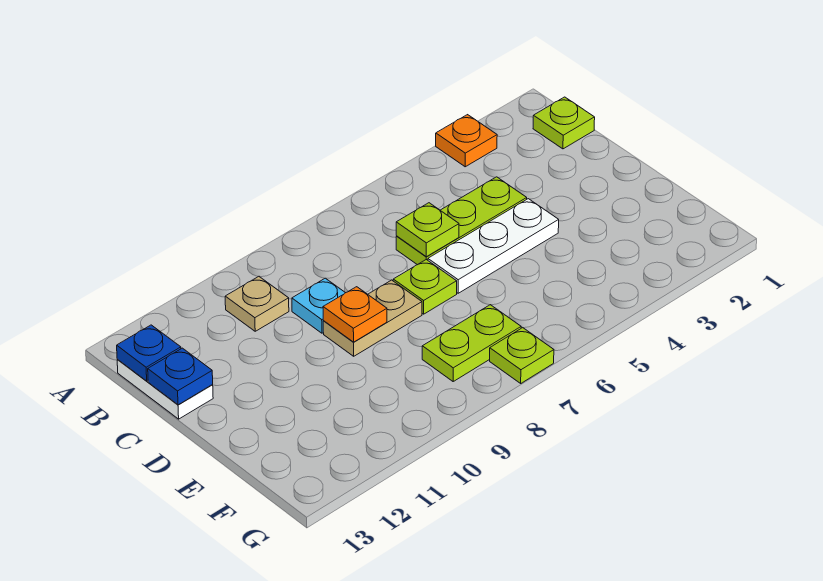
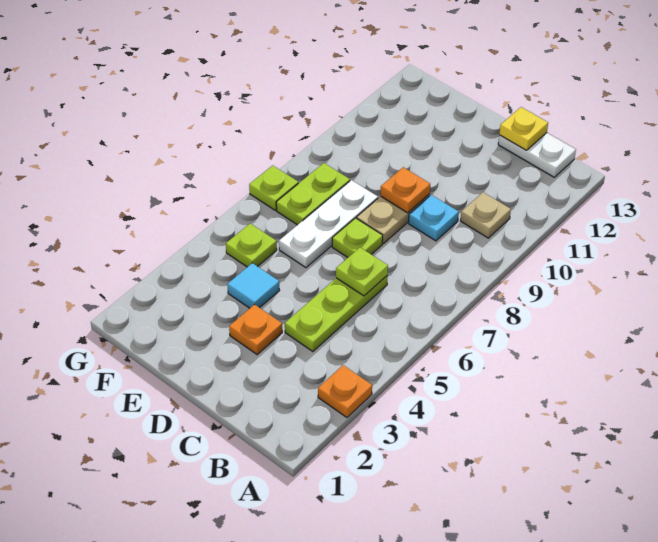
lime 1x1 plate [533,97,595,149] -> lime 1x1 plate moved to [226,224,277,267]
blue 1x1 plate [117,325,181,381] -> none
blue 1x1 plate [148,348,213,405] -> yellow 1x1 plate [499,107,548,150]
none -> orange 1x1 plate [229,304,282,354]
white 1x3 plate [428,199,559,293] -> white 1x3 plate moved to [279,180,378,268]
none -> cyan 1x1 tile [227,263,280,308]

